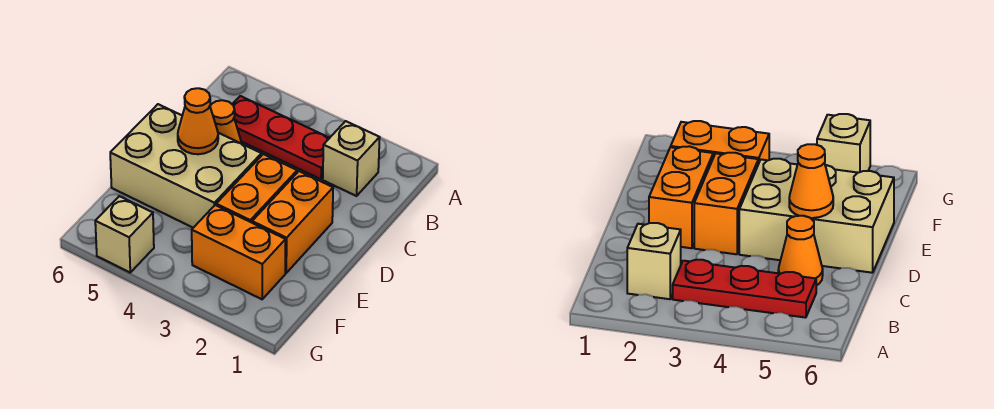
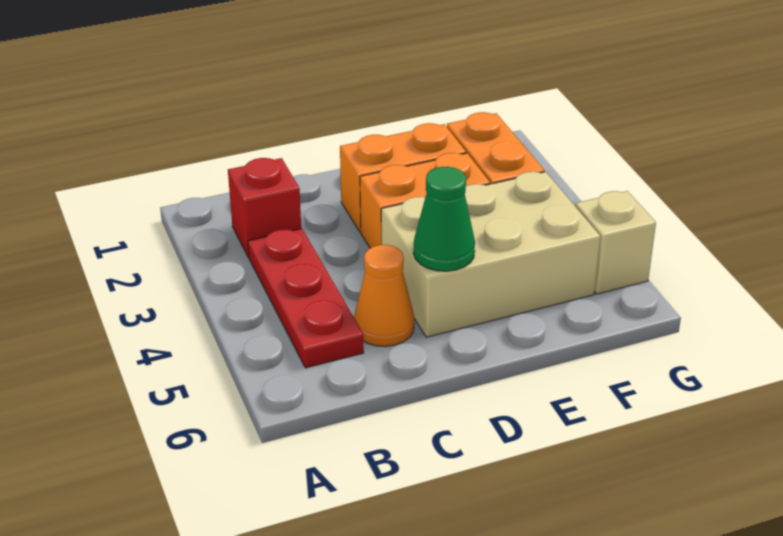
tan 1x1 brick [323,121,380,196] -> red 1x1 brick [228,158,301,258]
tan 2x3 brick [110,104,261,228] -> tan 2x3 brick turned to [381,172,600,337]
orange 1x1 cone [178,88,218,154] -> green 1x1 cone [413,167,475,271]

